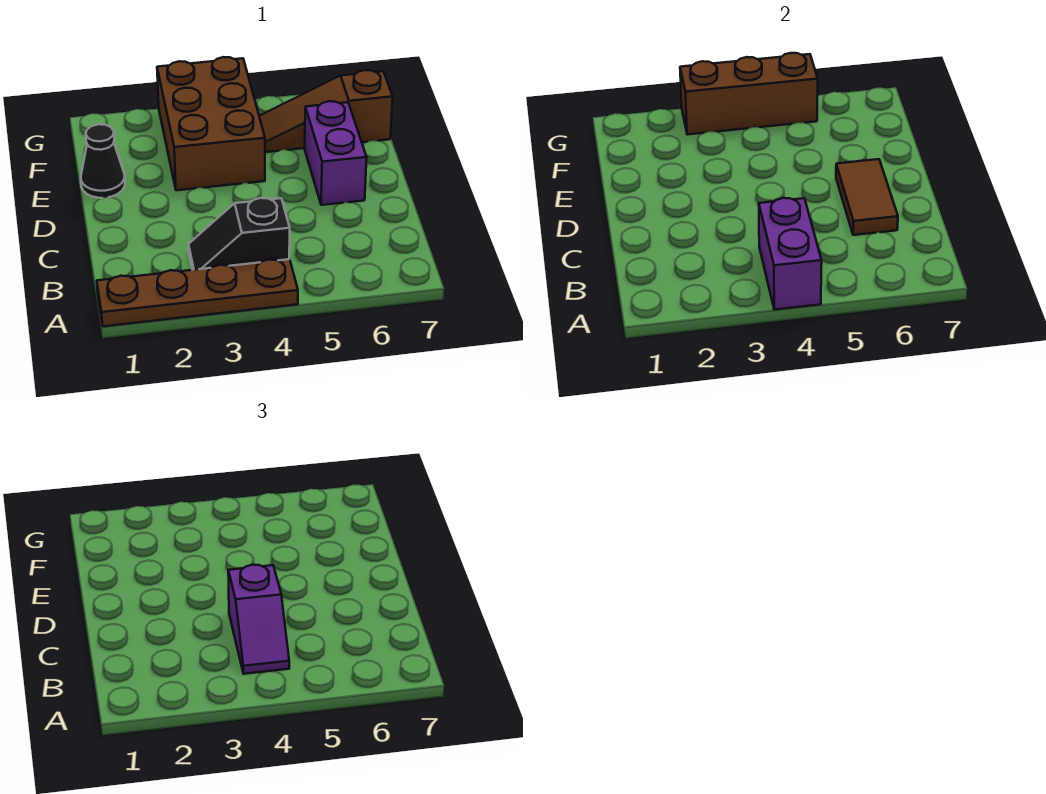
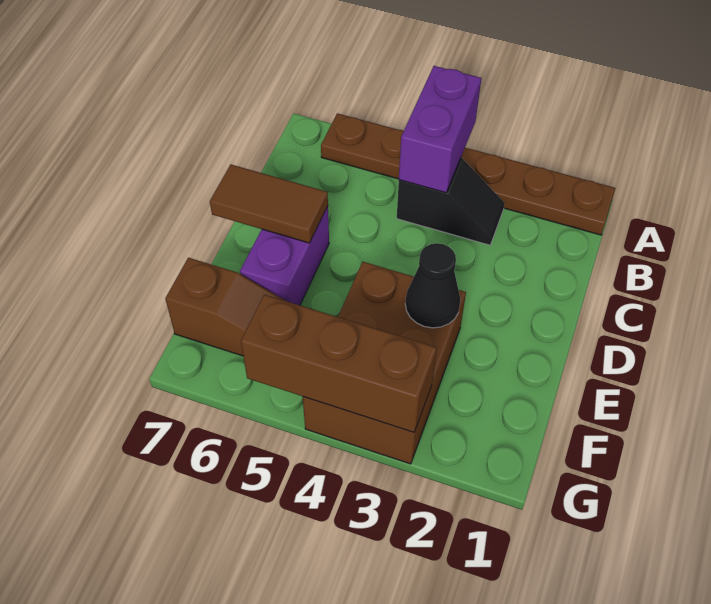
brown 1x4 plate [97,259,298,326] -> brown 1x6 plate [321,113,615,235]
purple 1x2 slope [228,565,289,674] -> none
brown 1x2 tile [836,159,898,235] -> brown 1x2 tile turned to [210,165,328,243]
black 1x1 cone [81,124,125,198] -> black 1x1 cone moved to [405,243,460,328]

